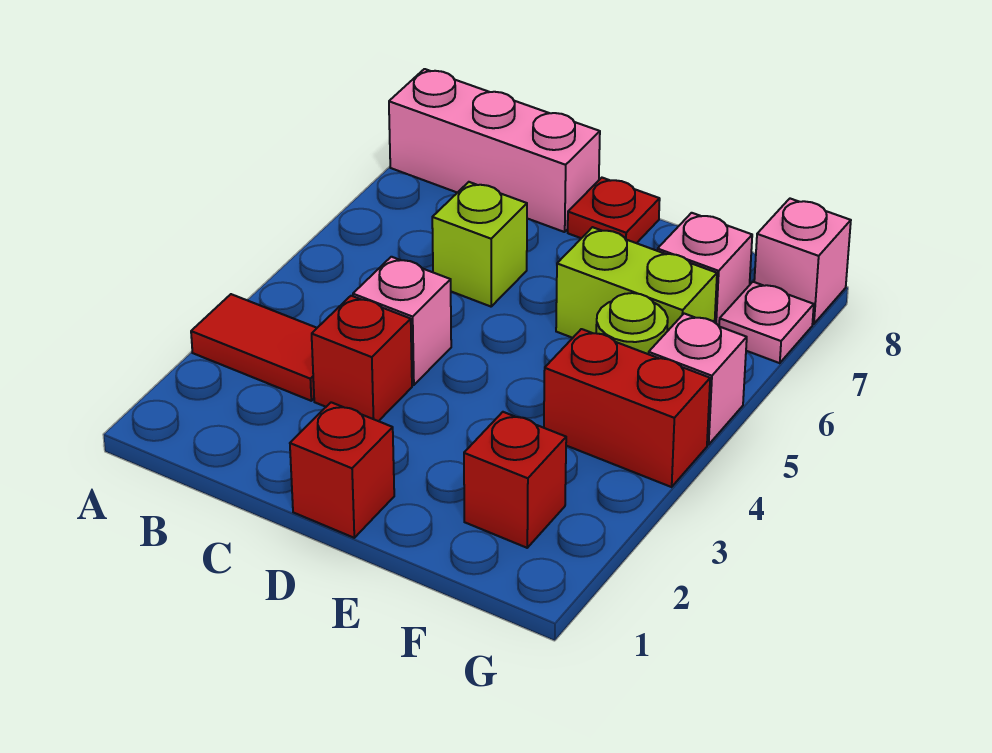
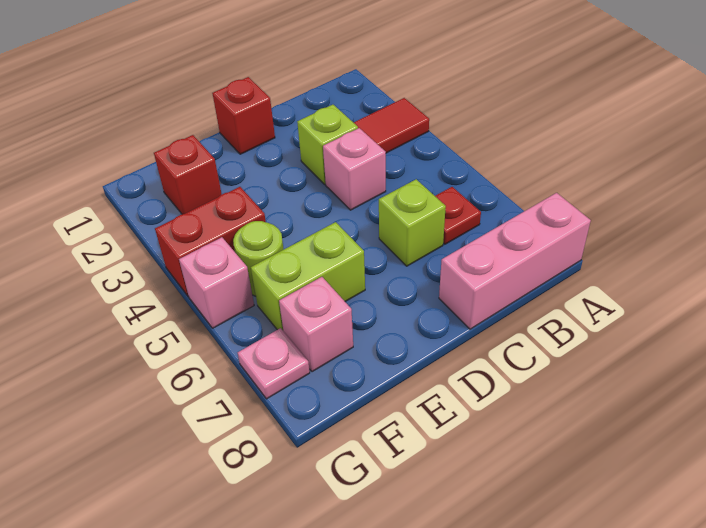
red 1x1 brick [312,296,412,421] -> lime 1x1 brick [297,105,358,184]
red 1x1 plate [568,178,660,243] -> red 1x1 plate moved to [435,187,481,244]
pink 1x1 brick [754,199,851,324] -> none

